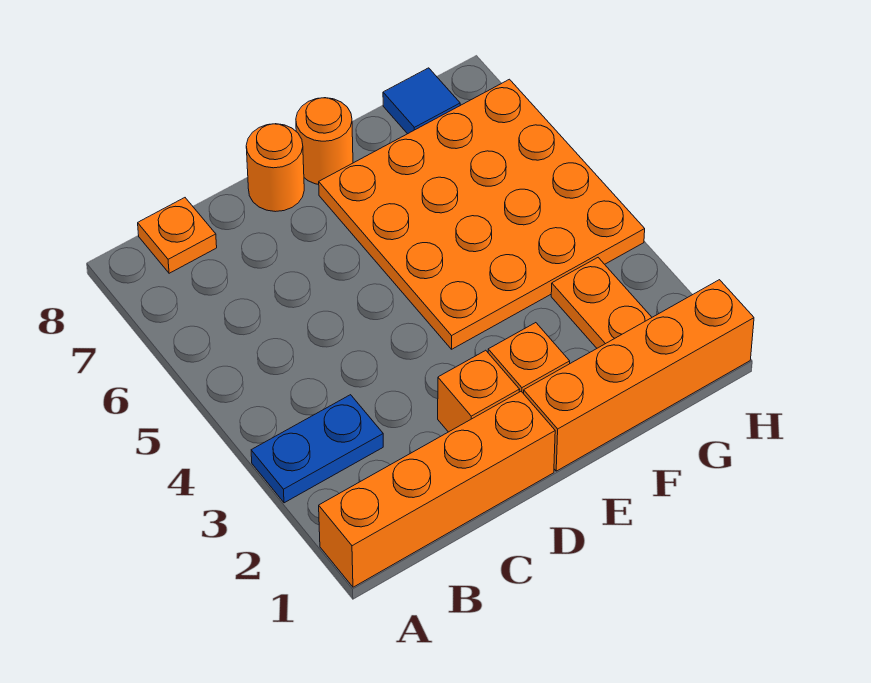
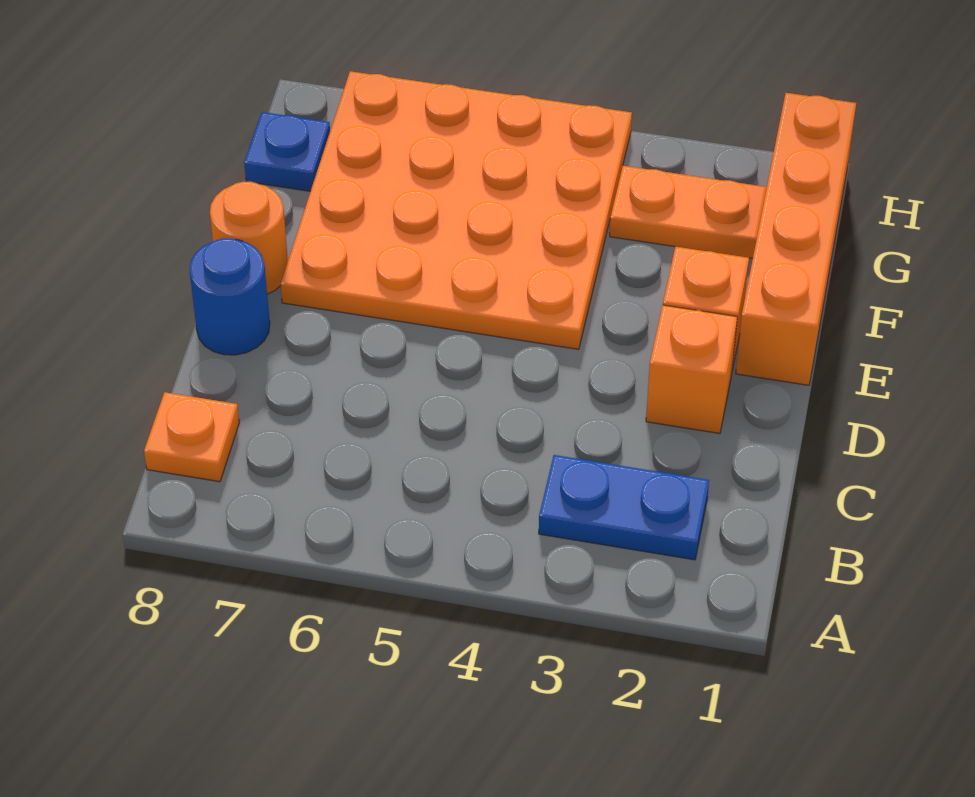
orange 1x4 brick [319,392,555,587] -> none
blue 1x2 plate [251,395,383,503] -> blue 1x2 plate turned to [539,455,709,560]
orange 1x1 round brick [246,124,304,212] -> blue 1x1 round brick [190,238,270,355]
blue 1x1 tile [383,68,460,134] -> blue 1x1 plate [244,112,330,191]

